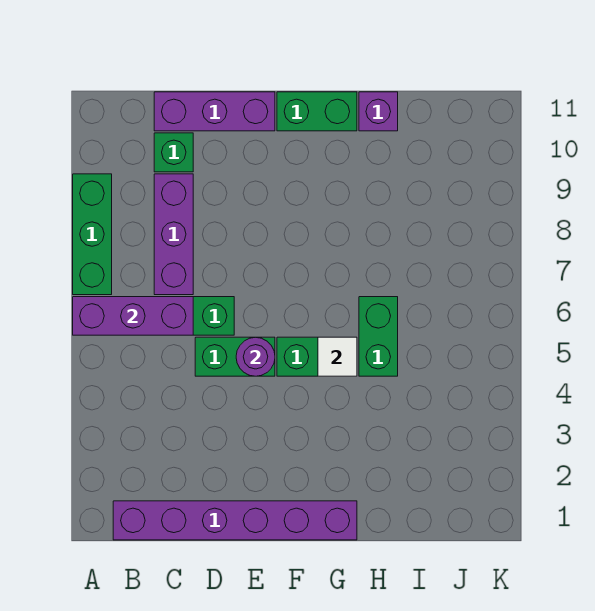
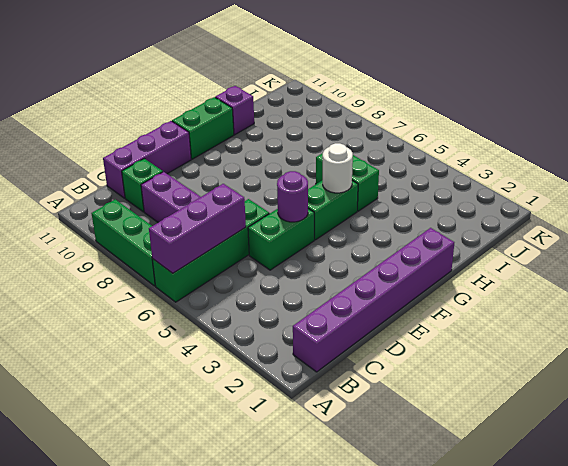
white 1x1 tile [318,337,357,376] -> white 1x1 round brick [323,143,353,193]

